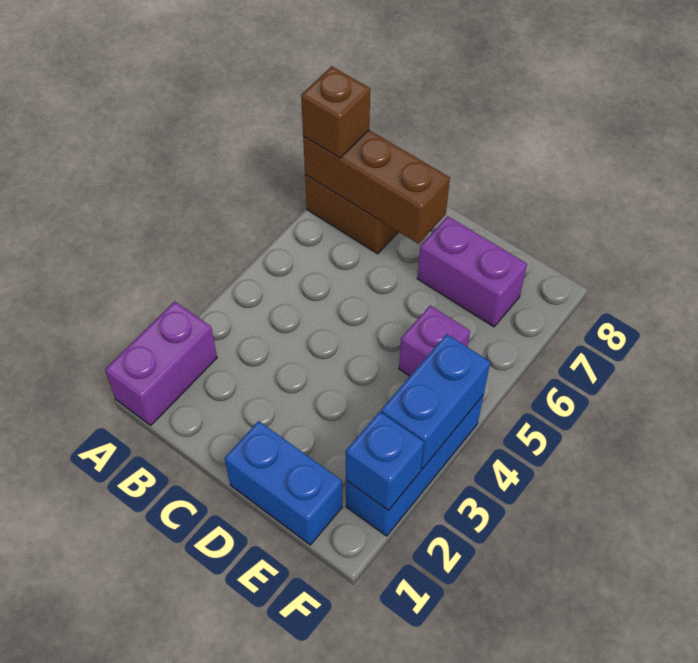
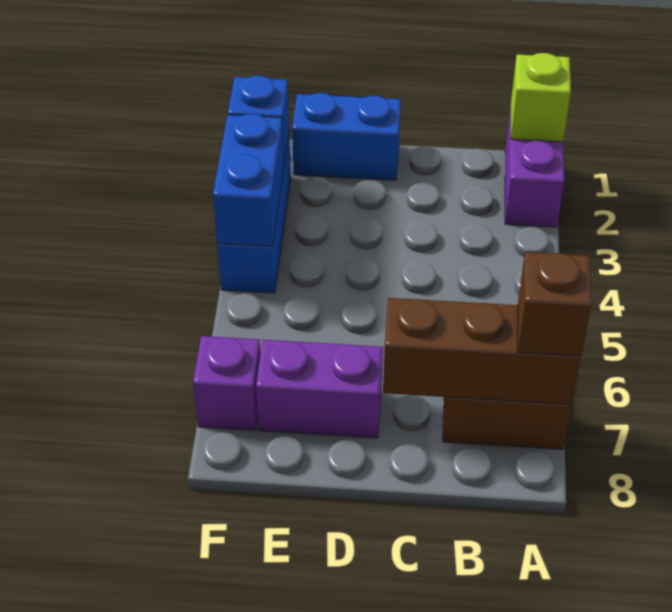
none -> lime 1x1 brick [511,53,571,142]
purple 1x1 brick [399,306,470,376] -> purple 1x1 brick moved to [193,336,260,430]

